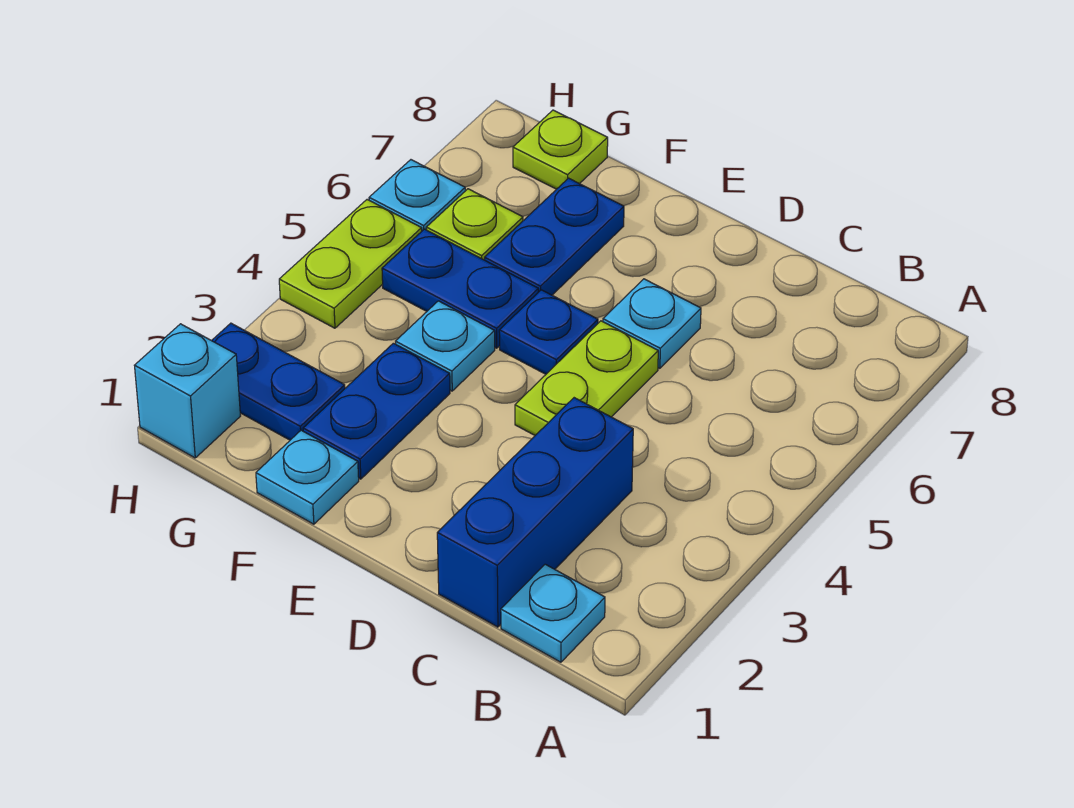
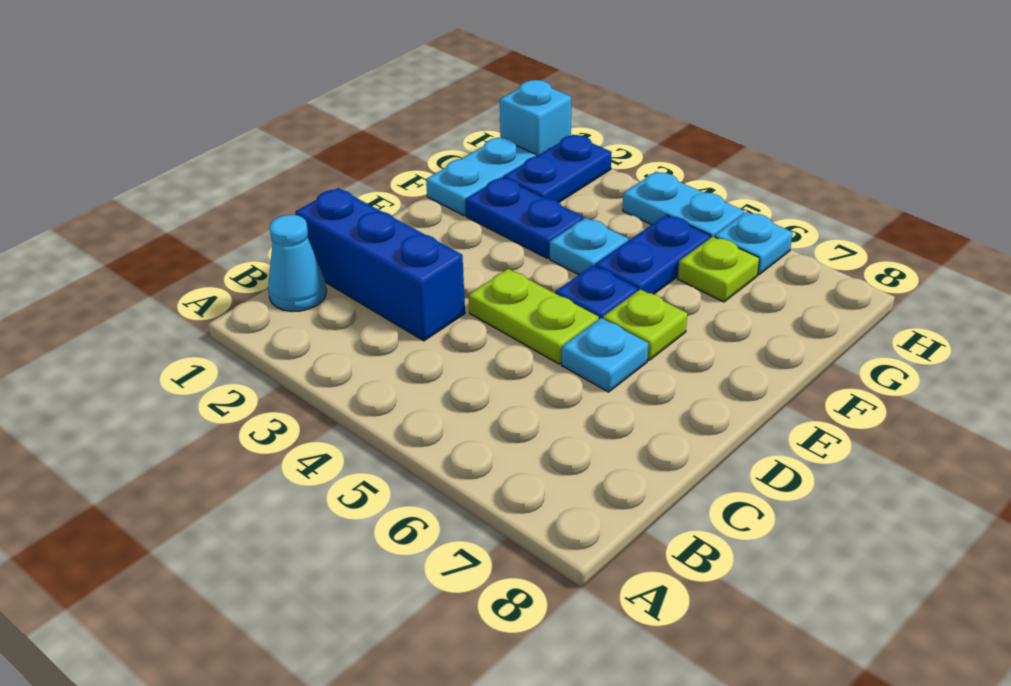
cyan 1x1 plate [501,564,605,662] -> cyan 1x1 cone [268,215,326,311]
cyan 1x1 plate [256,430,359,524] -> cyan 1x2 plate [426,137,536,216]
blue 1x2 plate [485,178,624,295] -> none
lime 1x1 plate [513,110,608,189] -> lime 1x1 plate moved to [603,289,687,360]
lime 1x2 plate [279,200,422,328] -> cyan 1x2 plate [623,172,744,238]

